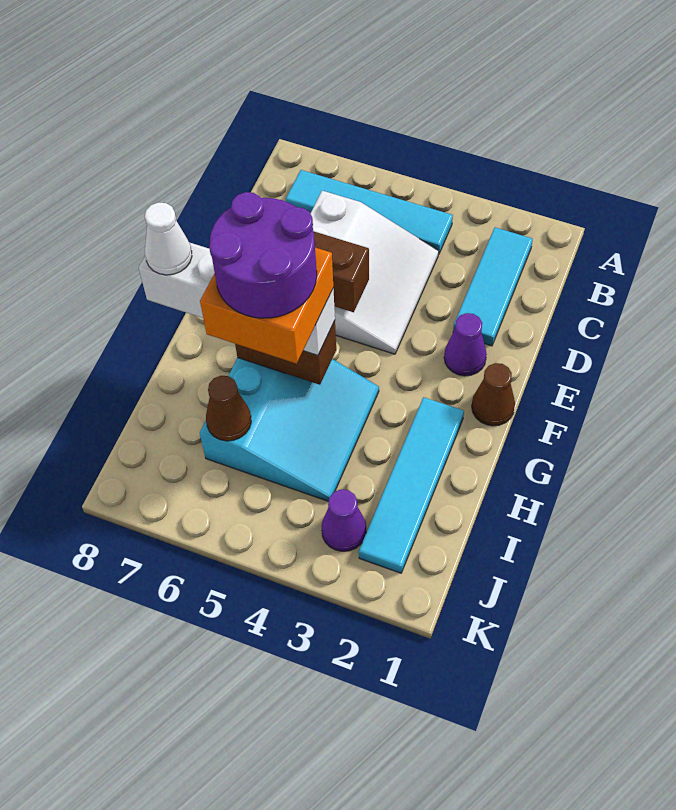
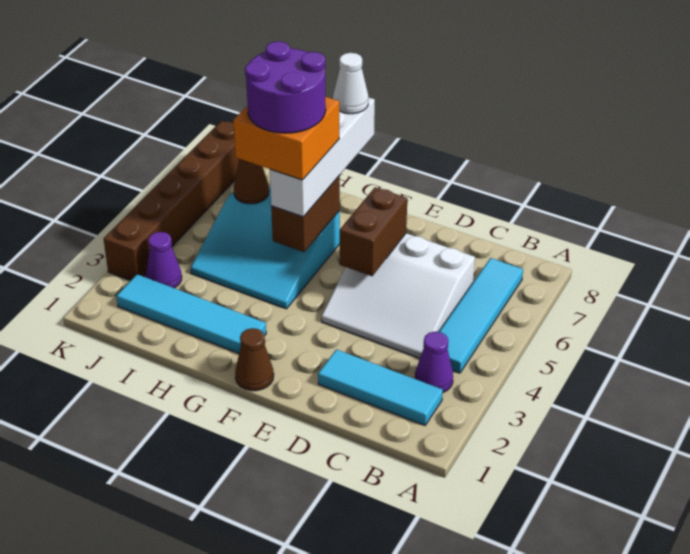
purple 1x1 cone [444,313,487,376] -> purple 1x1 cone moved to [415,332,453,392]
none -> brown 1x6 brick [104,120,239,281]

